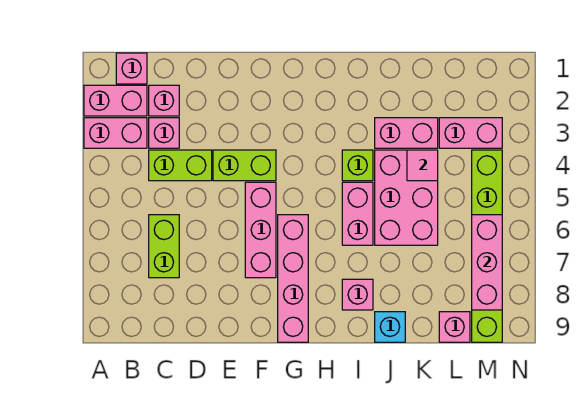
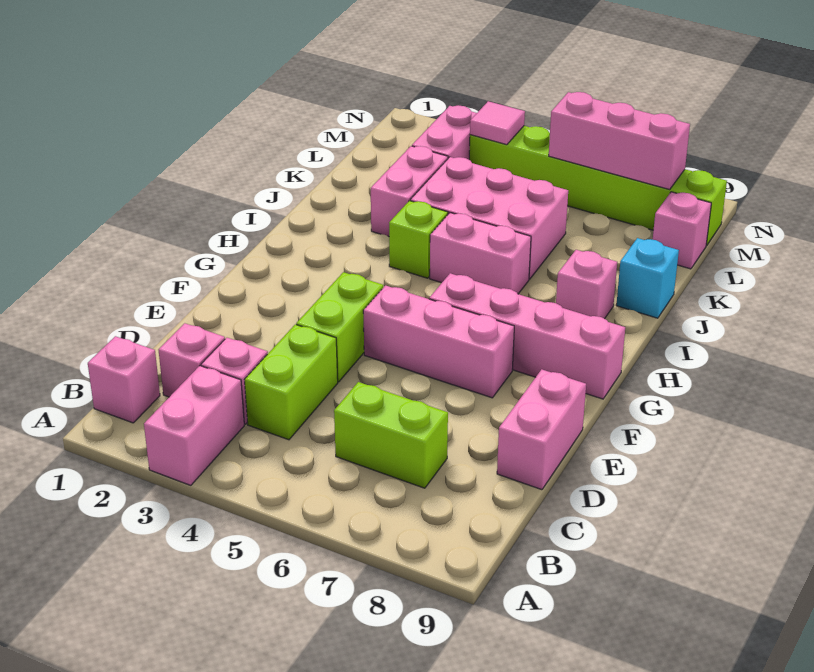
pink 1x2 brick [84,85,147,116] -> pink 1x2 brick moved to [497,369,586,490]
pink 1x1 tile [407,150,438,181] -> pink 1x1 tile moved to [470,101,525,145]

